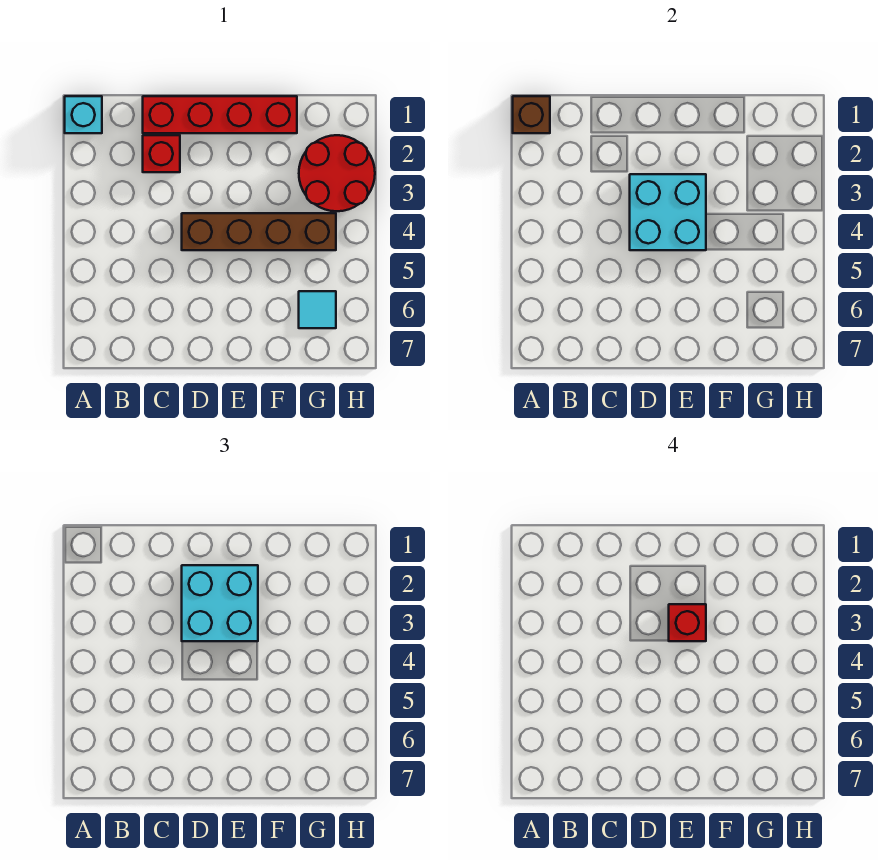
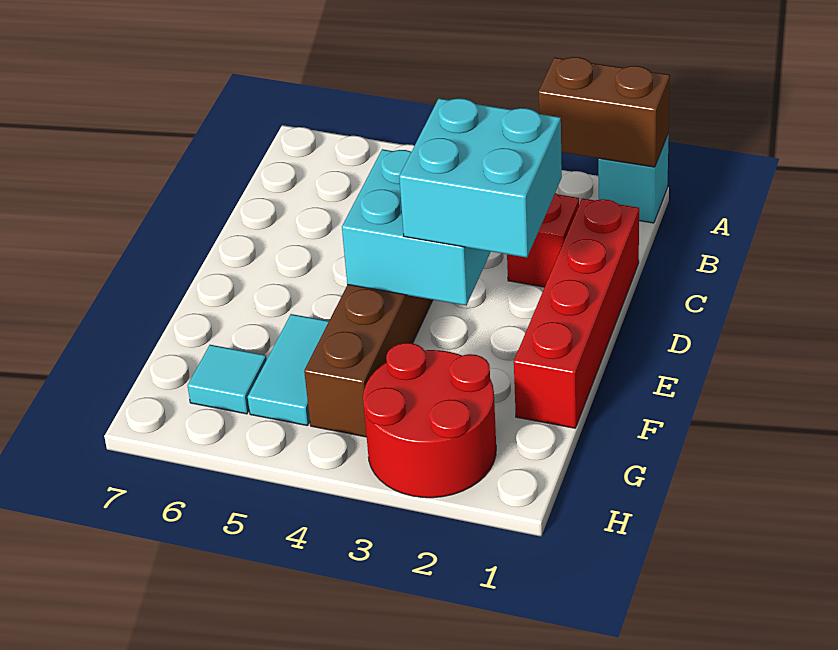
brown 1x1 brick [513,96,550,133] -> brown 1x2 brick [539,57,670,167]
red 1x1 brick [669,604,706,641] -> none
none -> cyan 1x2 tile [248,314,329,426]

